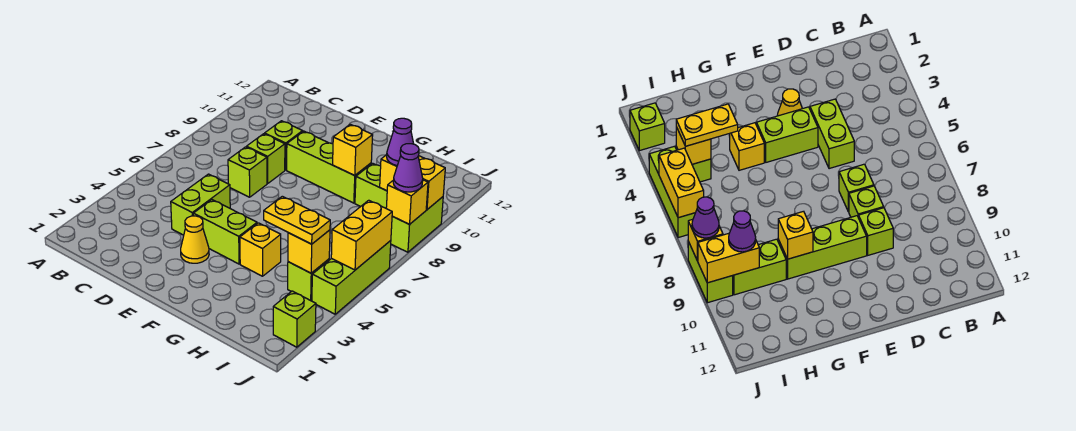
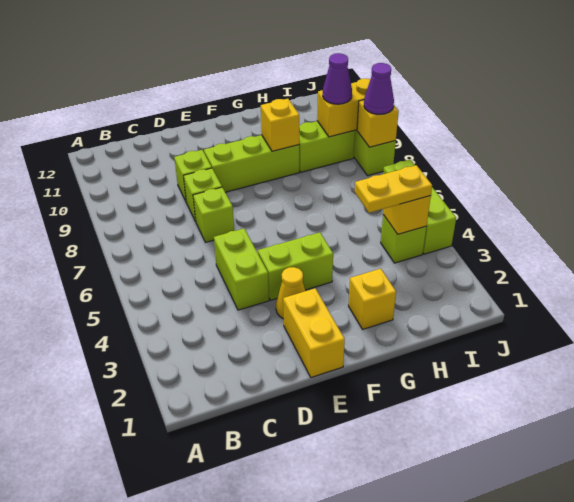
yellow 1x1 brick [240,223,281,276] -> yellow 1x1 brick moved to [348,269,396,329]
lime 1x1 brick [273,291,316,347] -> none
yellow 1x2 brick [331,200,392,270] -> yellow 1x2 brick moved to [283,288,345,378]

